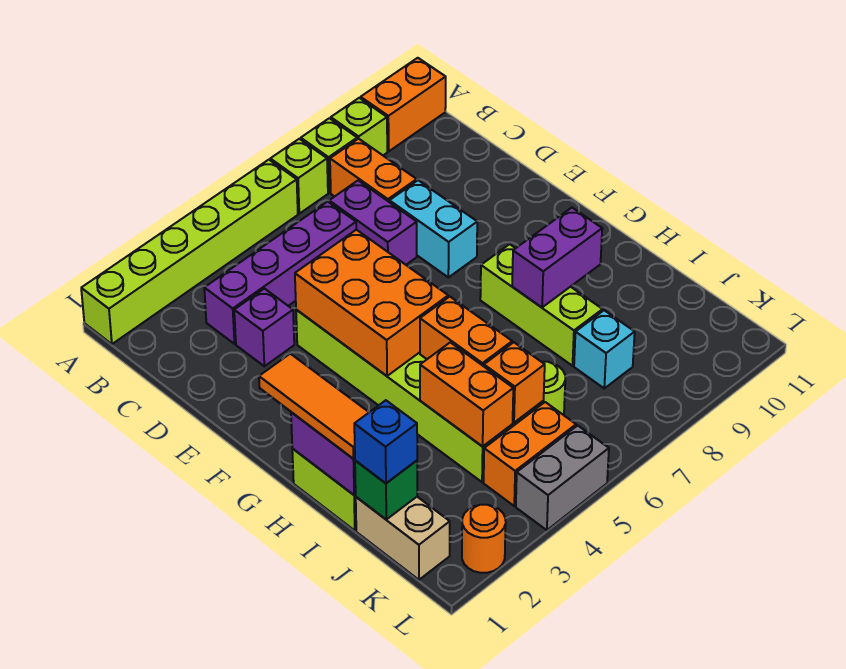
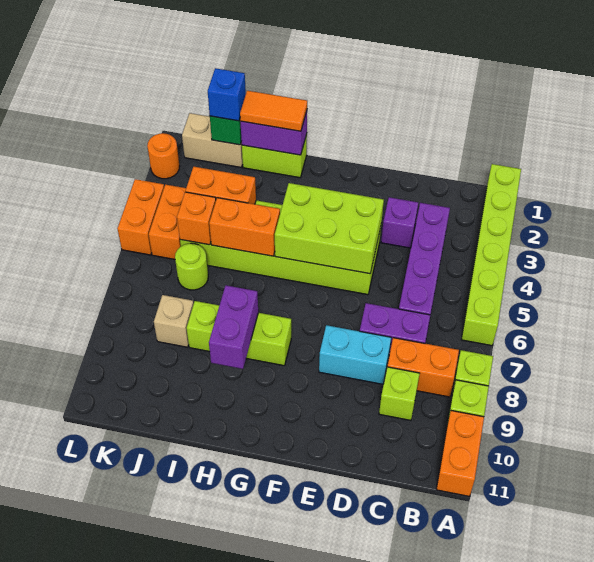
lime 1x1 brick [270,139,328,214] -> lime 1x1 brick moved to [379,367,420,420]
orange 2x3 brick [295,230,448,376] -> lime 2x3 brick [275,183,384,274]
orange 1x3 tile [259,354,369,459] -> orange 1x2 tile [240,91,307,131]
cyan 1x1 brick [574,310,635,388] -> tan 1x1 brick [154,295,194,347]
grey 1x2 brick [516,425,609,530] -> orange 1x2 brick [117,179,164,255]

